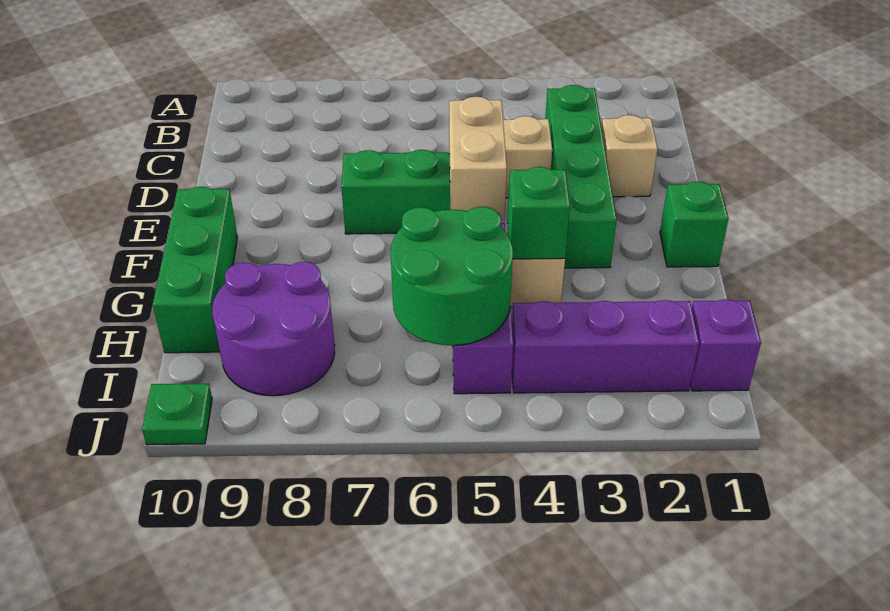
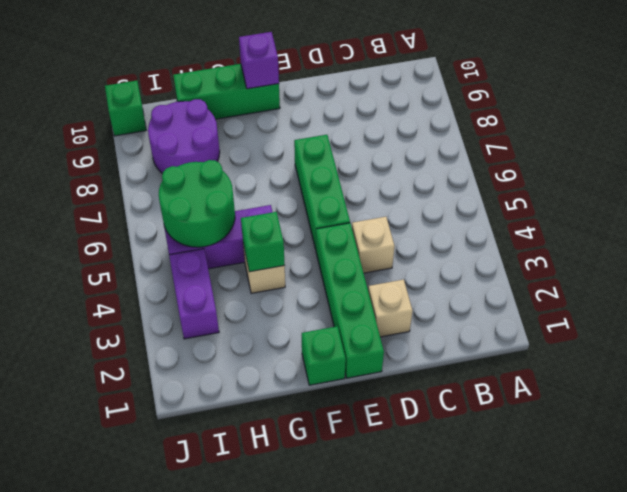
green 1x4 brick [545,85,617,268] -> green 1x4 brick turned to [316,223,384,378]
tan 1x2 brick [449,97,507,220] -> none
purple 1x1 brick [690,299,761,391] -> purple 1x1 brick moved to [239,32,279,89]
purple 1x3 brick [512,300,699,393] -> purple 1x2 brick [169,249,219,339]
green 1x1 plate [142,384,212,445] -> green 1x1 brick [105,81,146,136]

